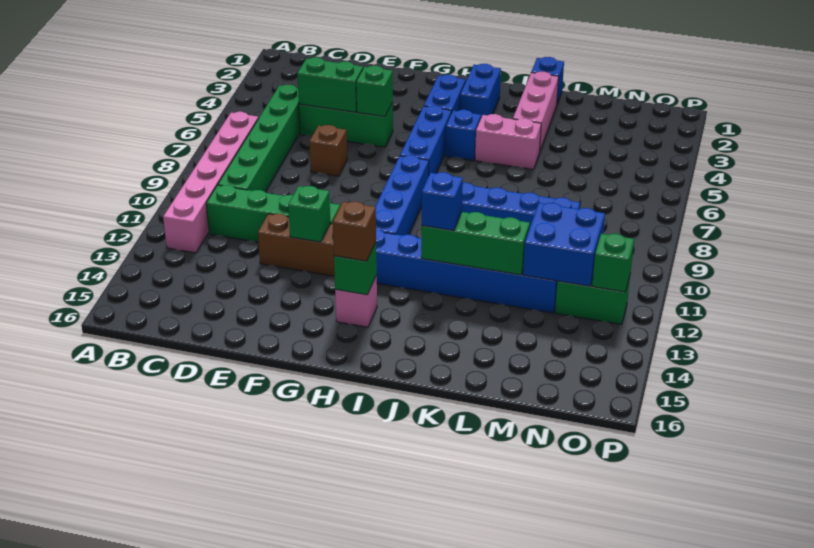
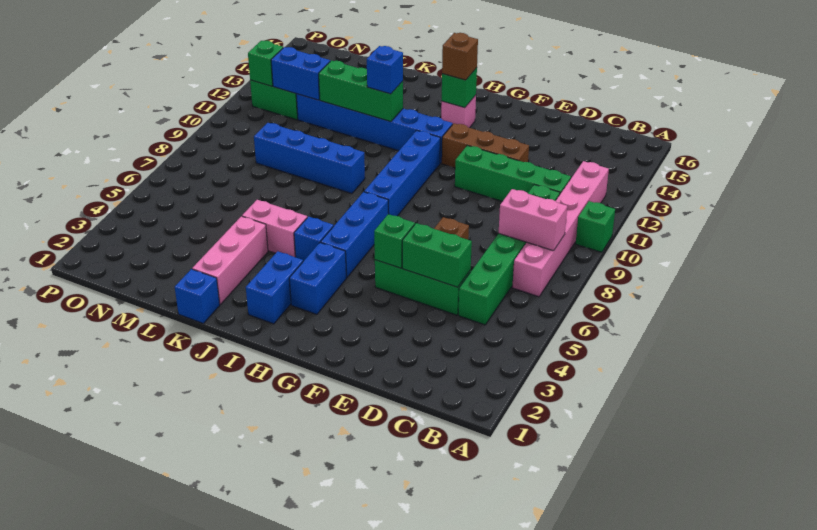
none -> pink 1x2 brick [499,189,567,251]
green 1x1 brick [288,186,330,242] -> green 1x1 brick moved to [576,201,615,252]
blue 2x2 brick [523,203,605,286] -> blue 1x2 brick [271,47,330,100]

